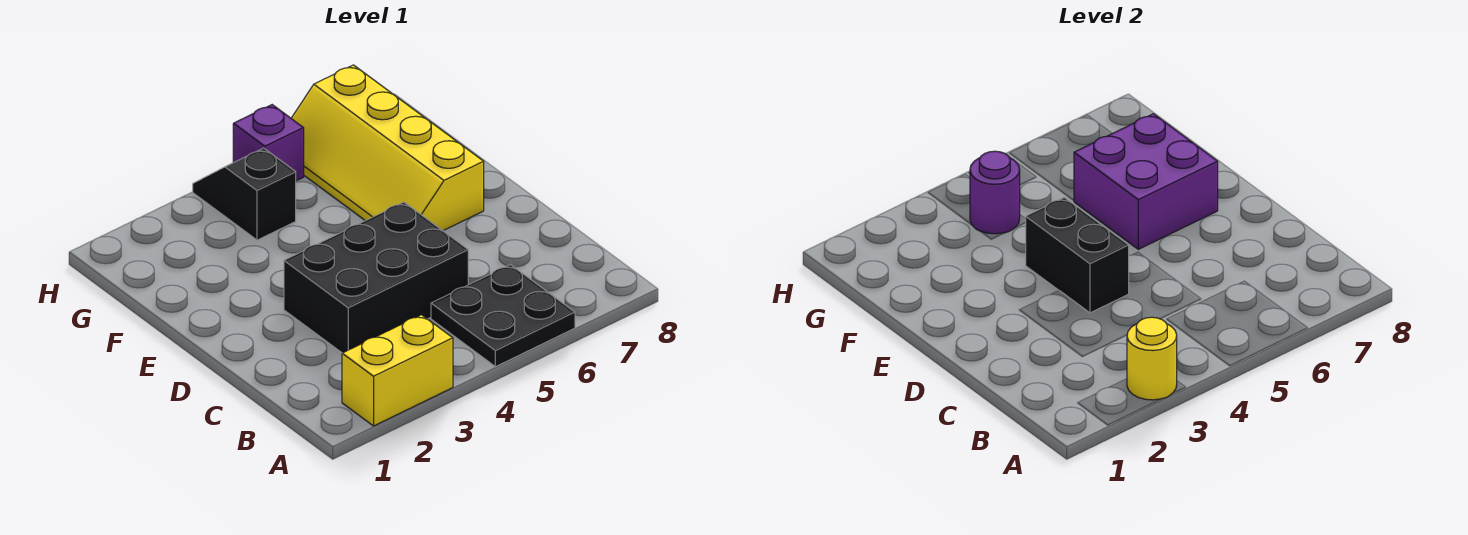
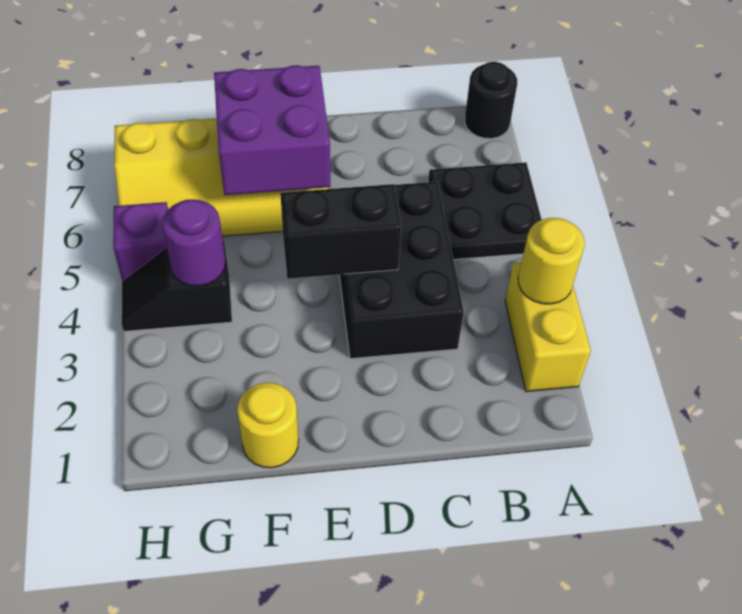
none -> black 1x1 round brick [465,62,517,139]
none -> yellow 1x1 round brick [237,383,299,468]

